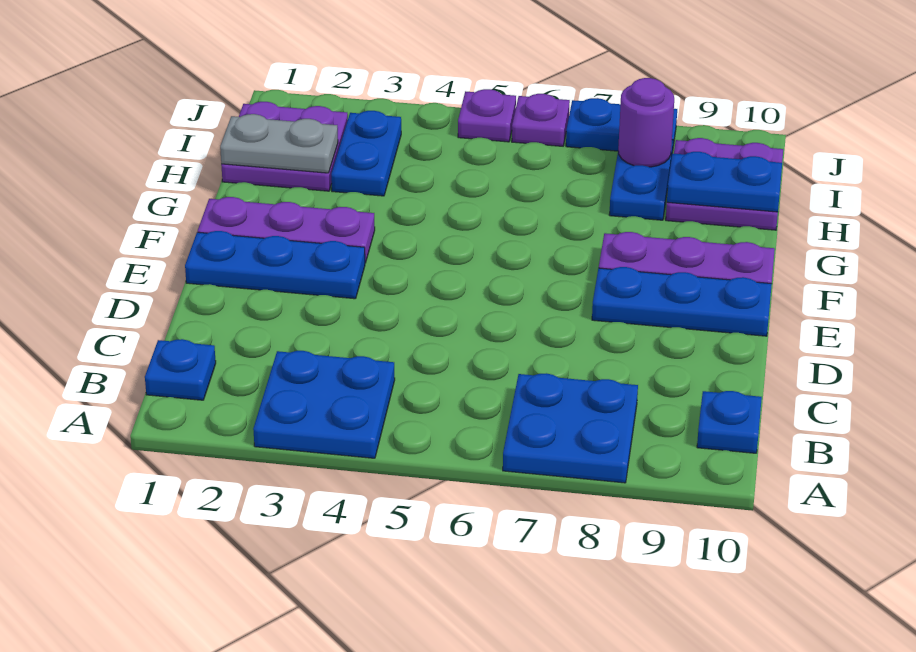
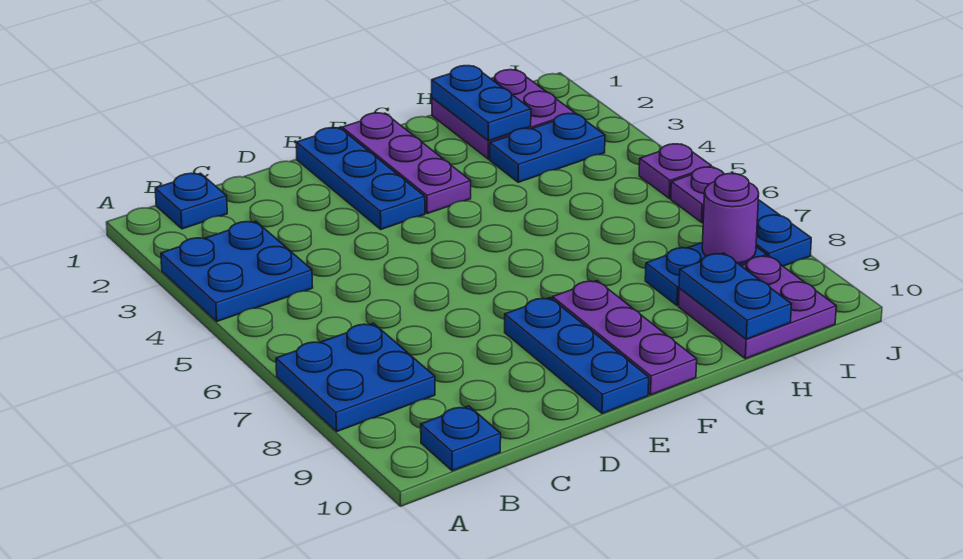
grey 1x2 plate [220,114,338,173] -> blue 1x2 plate [432,66,531,141]

